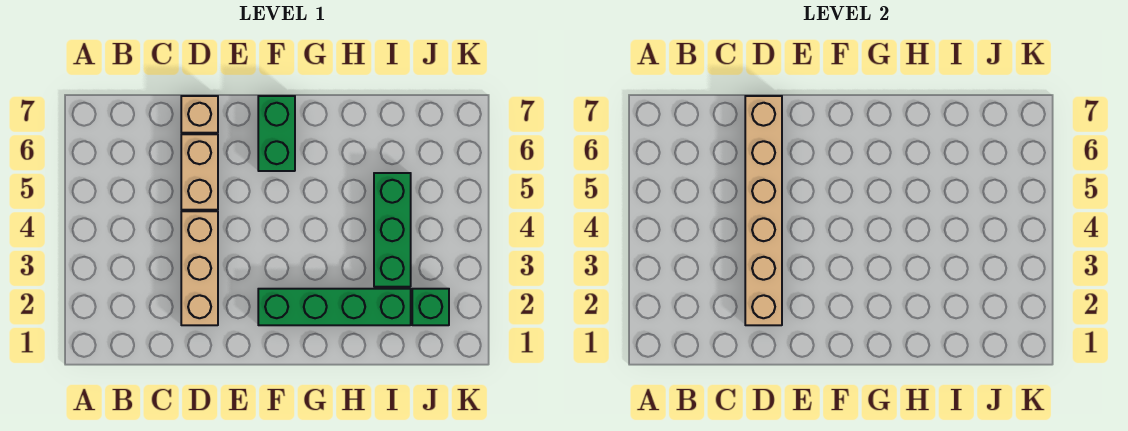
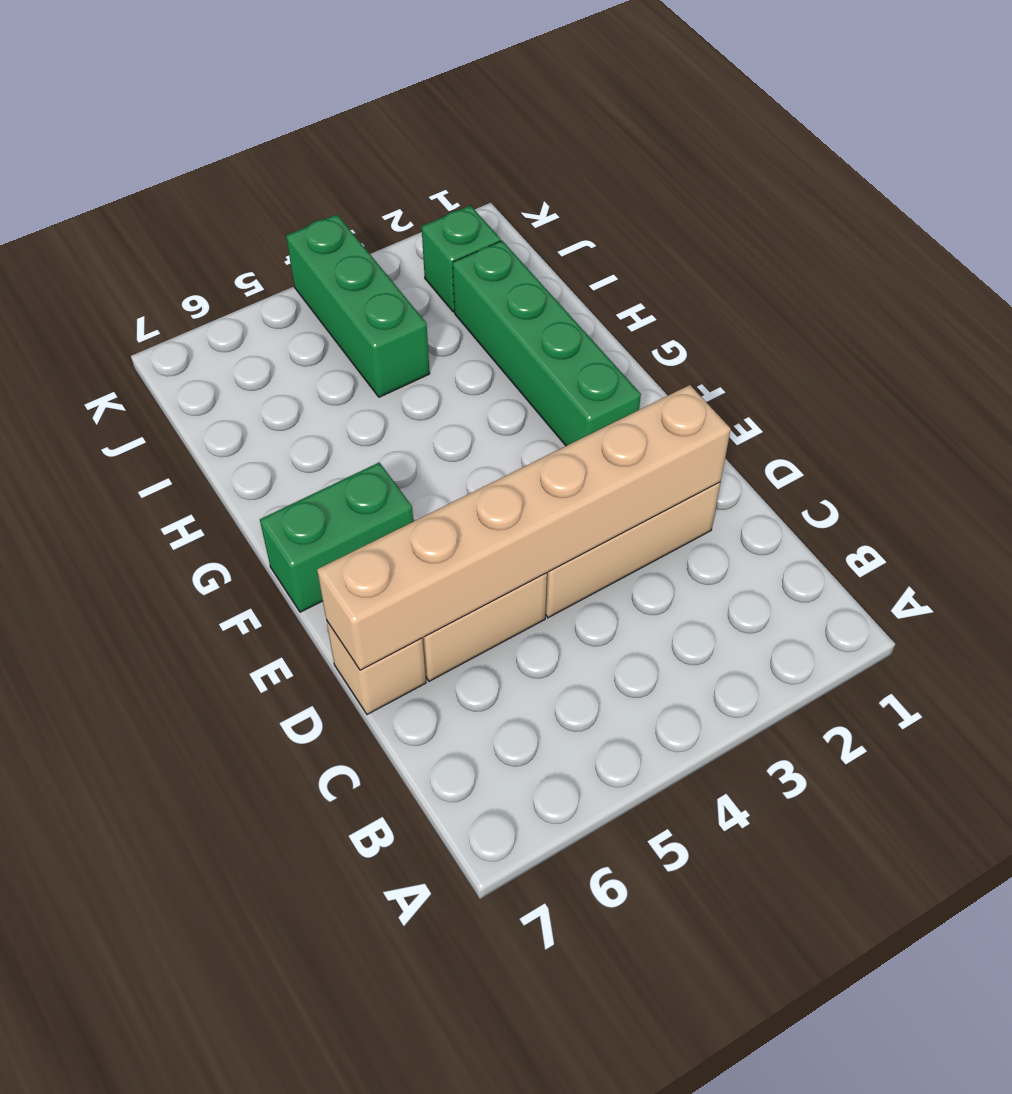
green 1x3 brick [374,173,411,287] -> green 1x3 brick turned to [286,214,430,397]

